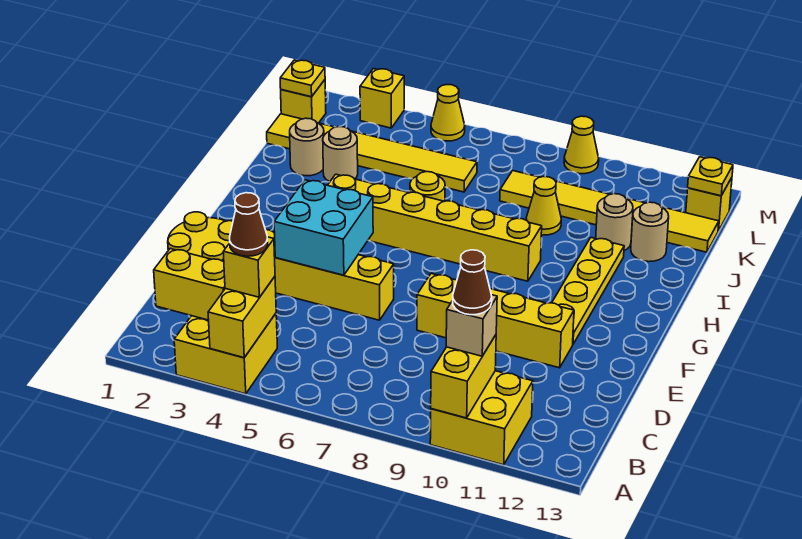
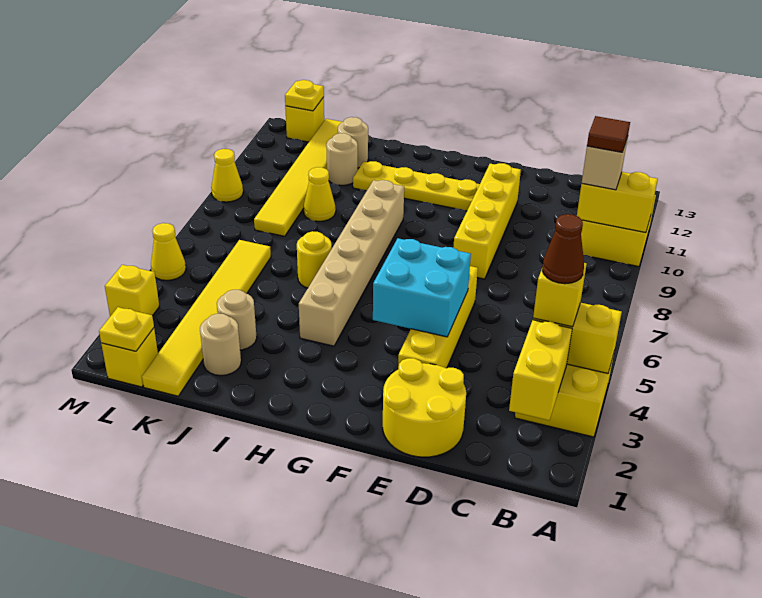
brown 1x1 cone [453,250,492,315] -> brown 1x1 tile [587,116,630,152]
yellow 1x6 brick [328,174,542,281] -> tan 1x6 brick [299,180,404,346]

